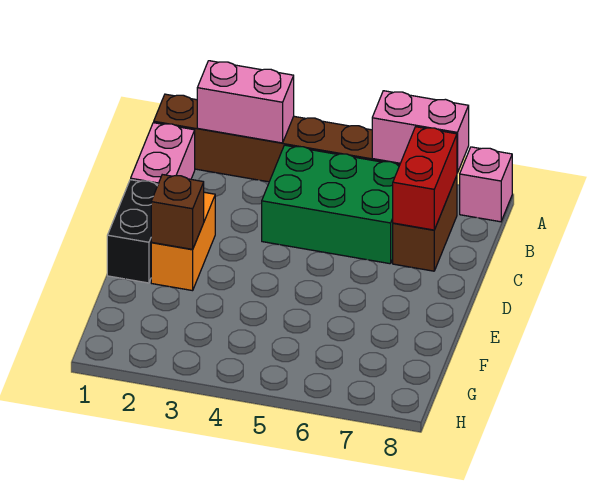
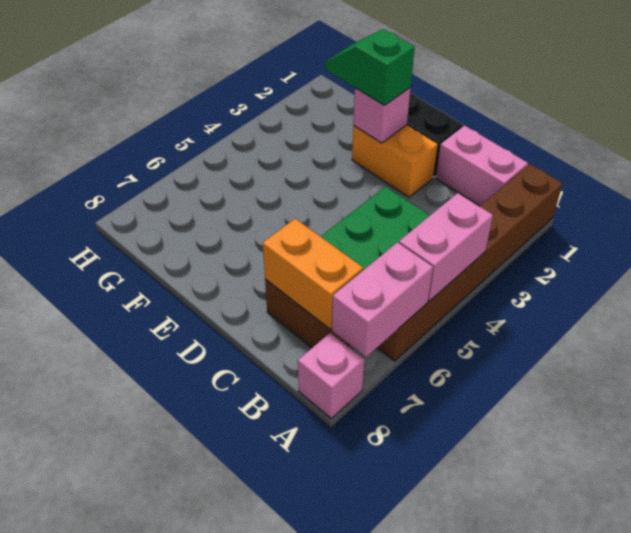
pink 1x2 brick [197,61,294,143] -> pink 1x2 brick moved to [399,193,493,301]
red 1x2 brick [393,127,457,230] -> orange 1x2 brick [263,219,363,329]
brown 1x1 brick [151,175,204,249] -> pink 1x1 brick [353,88,411,143]
none -> green 1x2 slope [325,29,415,105]

